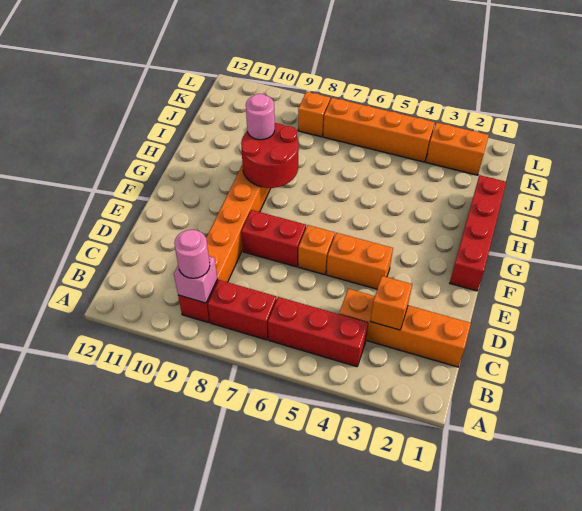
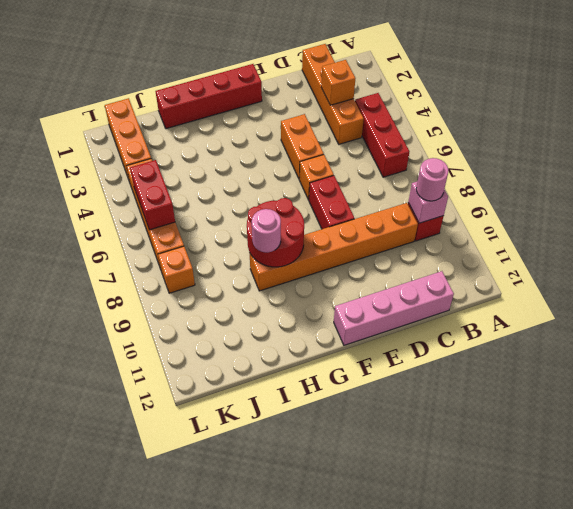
red 1x2 brick [208,280,277,340] -> red 1x2 brick moved to [130,160,175,230]
none -> pink 1x4 brick [334,271,454,345]
orange 1x2 brick [426,122,489,175] -> orange 1x3 brick [105,98,151,180]

